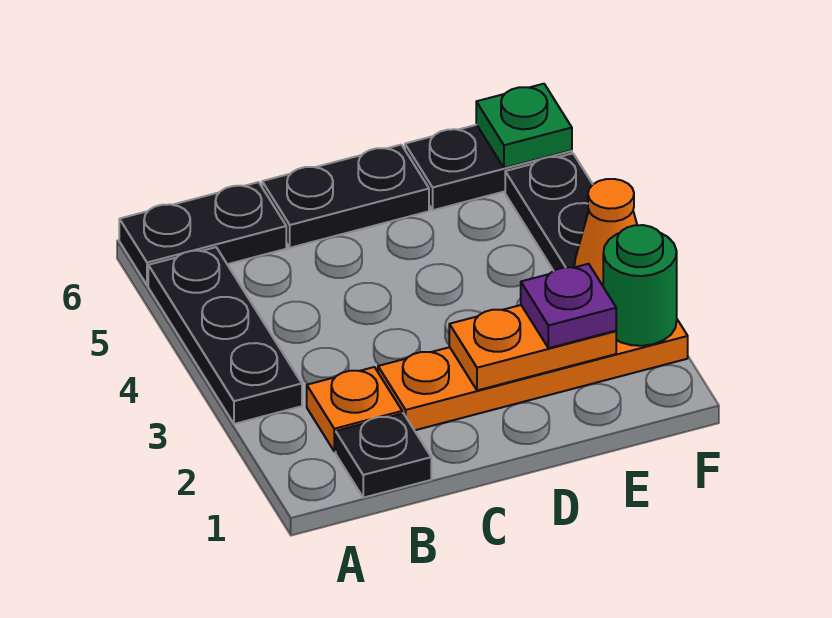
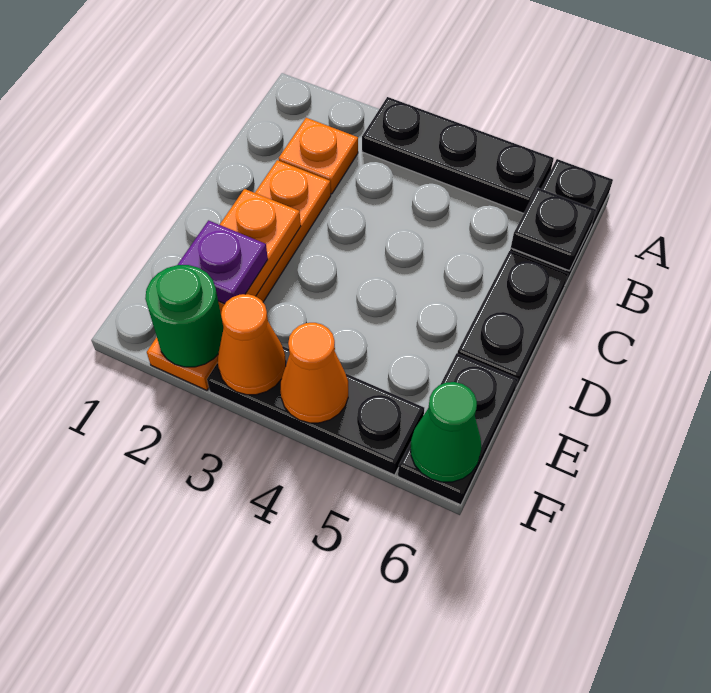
black 1x1 plate [336,413,431,498] -> black 1x1 plate moved to [511,188,596,271]
none -> orange 1x1 cone [280,323,348,423]
green 1x1 plate [476,84,572,168] -> green 1x1 cone [411,382,481,482]

